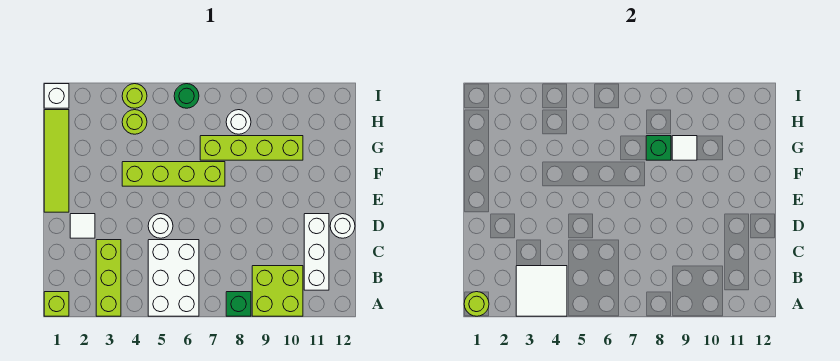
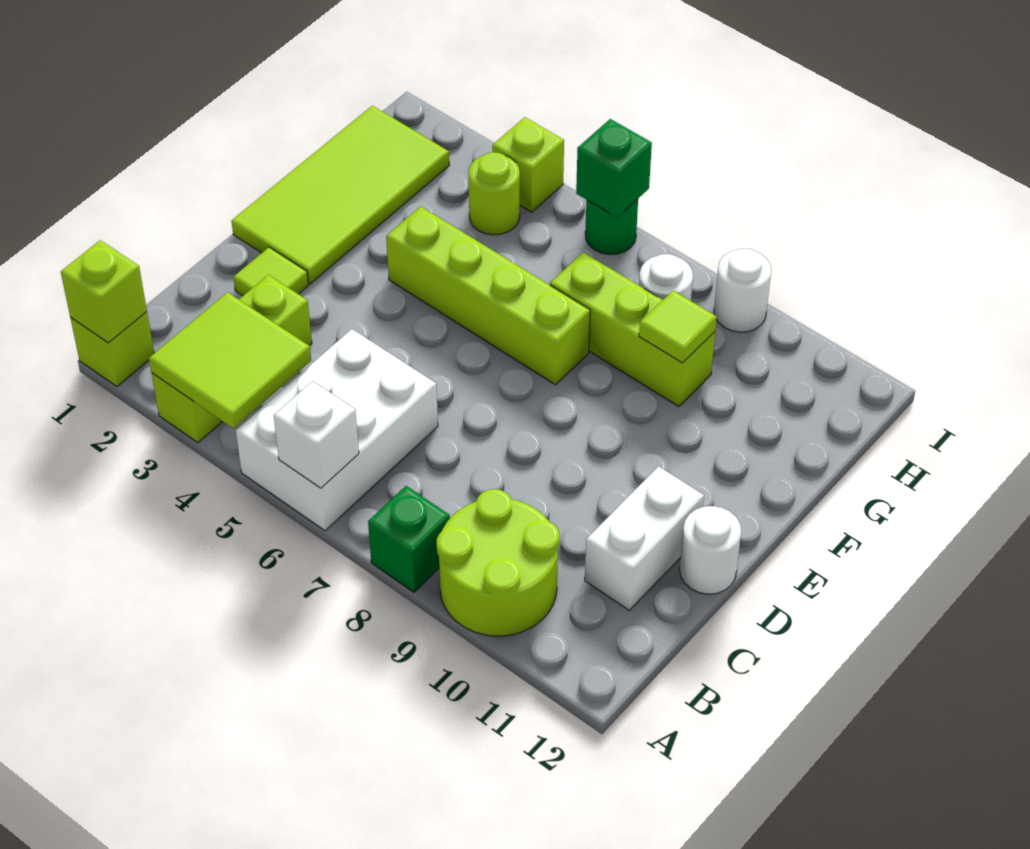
lime 1x1 round brick [464,292,489,316] -> lime 1x1 brick [61,240,147,343]
white 2x2 tile [516,266,567,316] -> lime 2x2 tile [149,292,311,428]
lime 2x2 brick [252,266,303,316] -> lime 2x2 round brick [437,489,559,636]
white 1x3 brick [304,214,329,290] -> white 1x2 brick [585,466,704,610]
white 1x1 tile [70,214,95,238] -> lime 1x1 tile [233,247,308,296]
white 1x1 round brick [148,214,173,238] -> white 1x1 round brick moved to [714,248,771,332]
lime 1x4 tile [44,110,69,212] -> lime 2x4 tile [231,106,449,284]
lime 1x4 brick [200,136,303,160] -> lime 1x3 brick [550,252,715,406]
green 1x1 brick [646,136,671,160] -> green 1x1 brick moved to [576,119,652,217]
white 1x1 tile [672,136,697,160] -> lime 1x1 tile [639,291,717,363]
white 1x1 brick [44,84,69,108] -> white 1x1 brick moved to [274,381,359,488]
lime 1x1 round brick [122,84,147,108] -> lime 1x1 brick [492,117,564,212]

